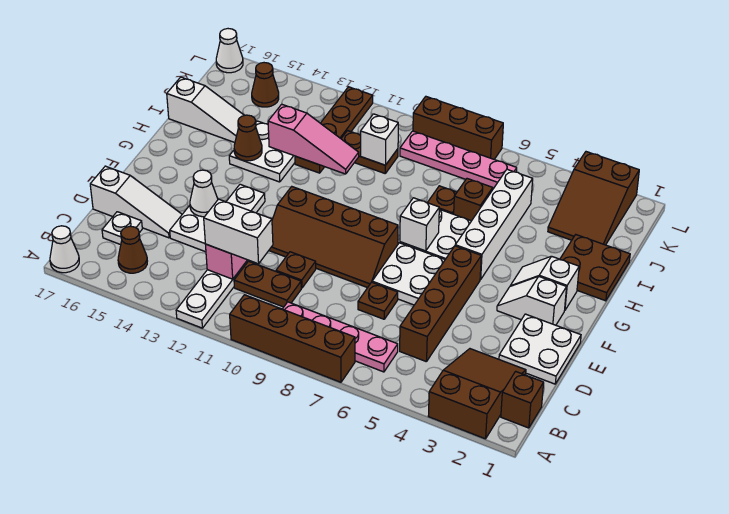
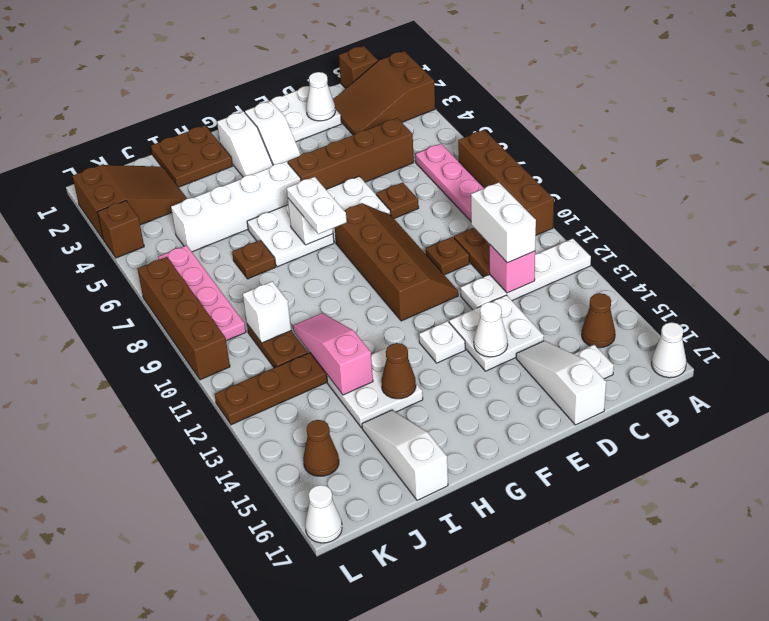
none -> white 1x1 cone [306,72,335,121]
none -> white 1x2 plate [287,177,347,234]
brown 1x1 brick [454,179,493,221] -> brown 1x1 brick moved to [98,201,144,258]
brown 1x3 brick [413,97,503,159] -> brown 1x4 brick [138,257,230,380]

